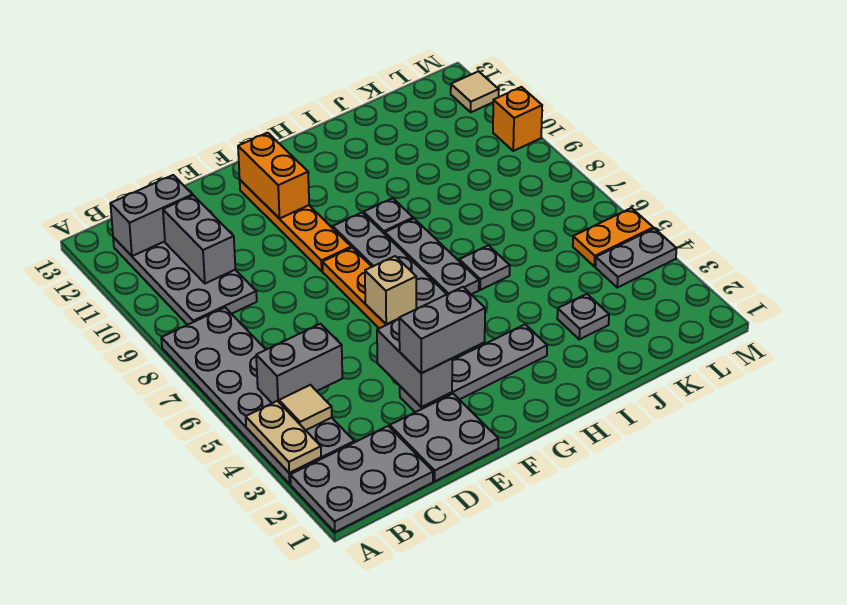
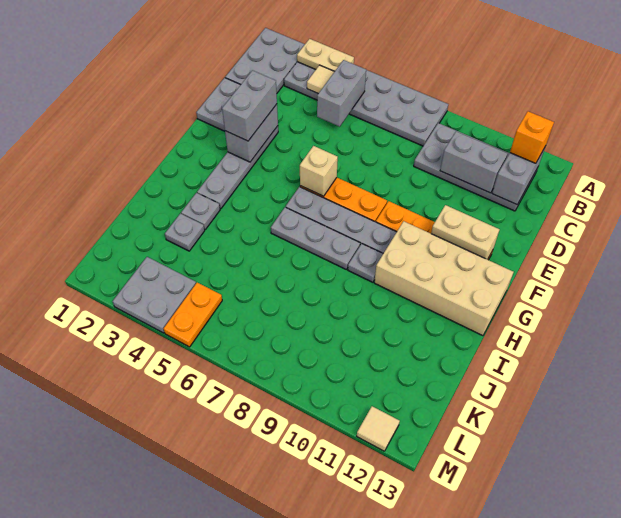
grey 1x2 brick [377,319,452,407] -> grey 1x2 brick turned to [225,104,278,162]
orange 1x2 brick [238,133,309,219] -> tan 1x2 brick [431,205,500,260]
none -> tan 2x4 brick [374,221,514,336]
grey 1x1 plate [459,245,510,290] -> grey 1x1 plate moved to [181,193,220,229]
grey 1x2 plate [595,228,677,288] -> grey 2x2 plate [113,257,196,333]
orange 1x1 brick [493,87,542,151] -> orange 1x1 brick moved to [510,111,554,163]

